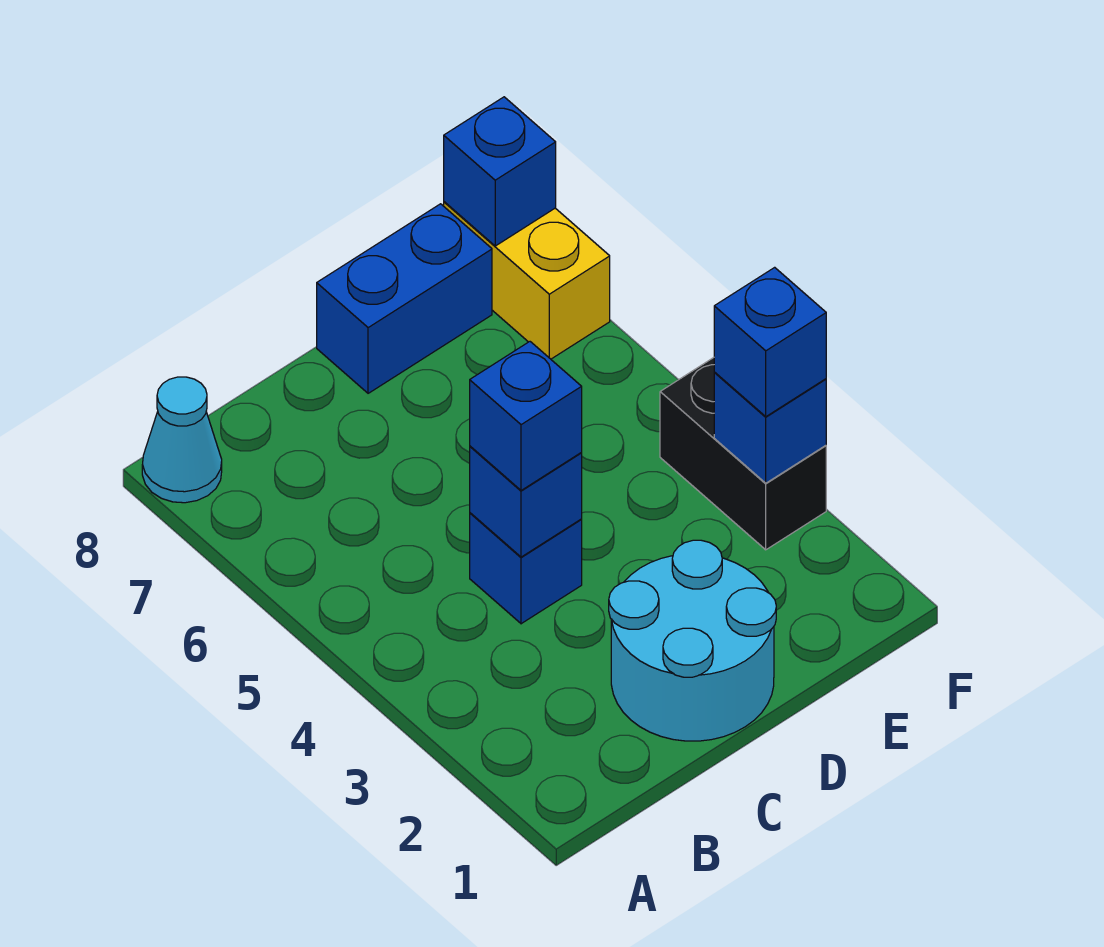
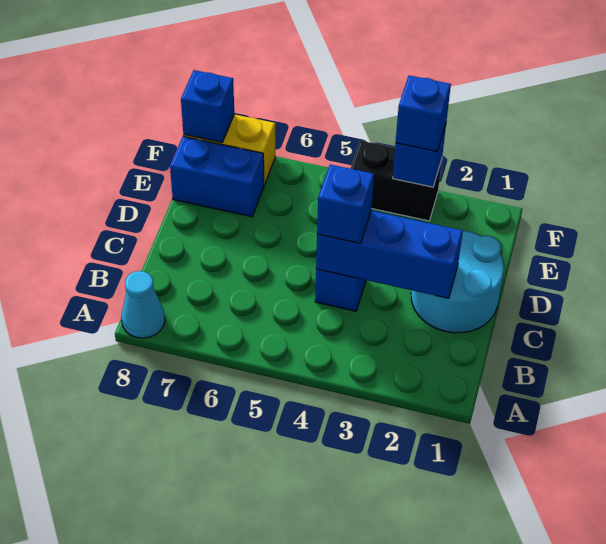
blue 1x1 brick [470,446,582,557] -> blue 1x3 brick [316,211,463,298]
blue 1x2 brick [317,204,492,393] -> blue 1x2 brick turned to [170,136,264,217]

